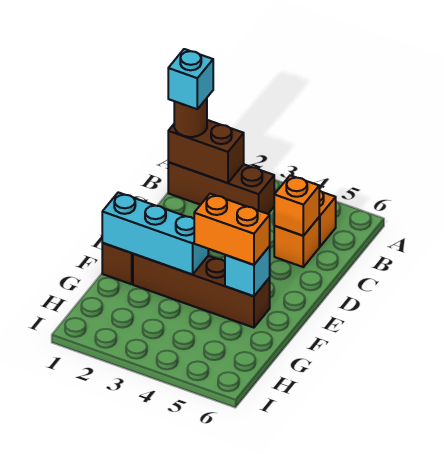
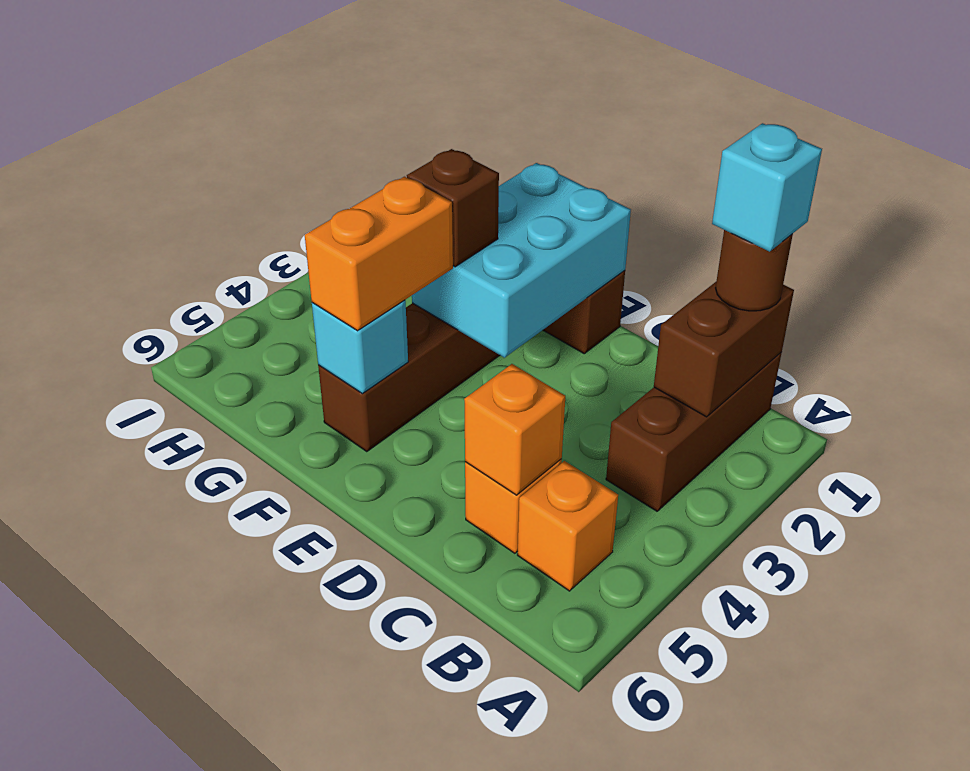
cyan 1x3 brick [102,192,208,275] -> cyan 2x3 brick [412,163,631,358]
none -> brown 1x1 brick [407,149,499,267]

